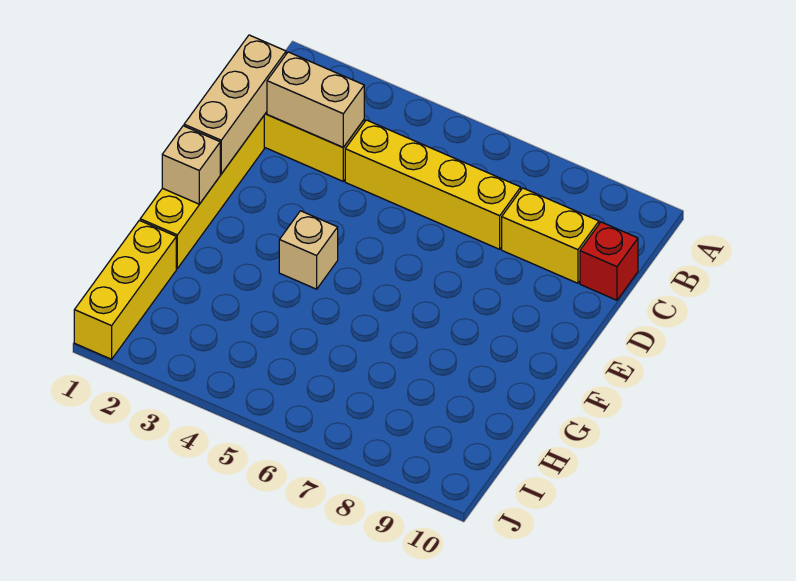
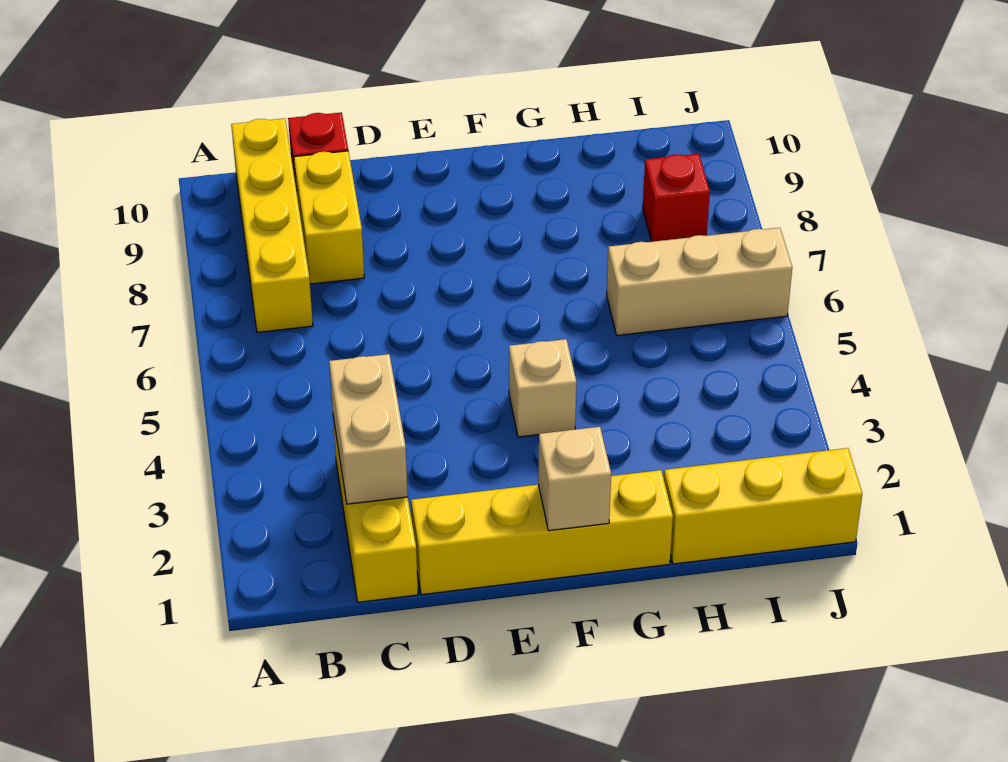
tan 1x3 brick [184,35,286,174] -> tan 1x3 brick moved to [607,228,792,336]
yellow 1x4 brick [345,120,521,249] -> yellow 1x4 brick moved to [231,118,313,333]
none -> red 1x1 brick [643,154,710,242]

